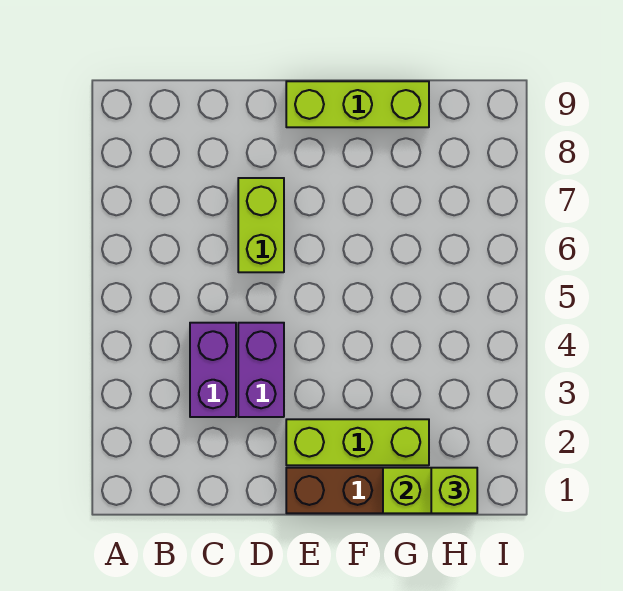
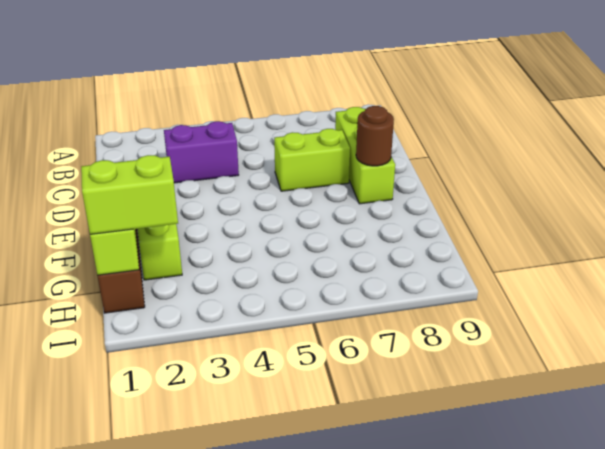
purple 1x2 brick [238,323,284,417] -> none
none -> brown 1x1 round brick [356,106,394,166]
lime 1x3 brick [286,81,429,127] -> lime 1x3 brick moved to [335,107,395,204]
lime 1x1 brick [431,468,477,513] -> lime 1x2 brick [81,155,178,234]

